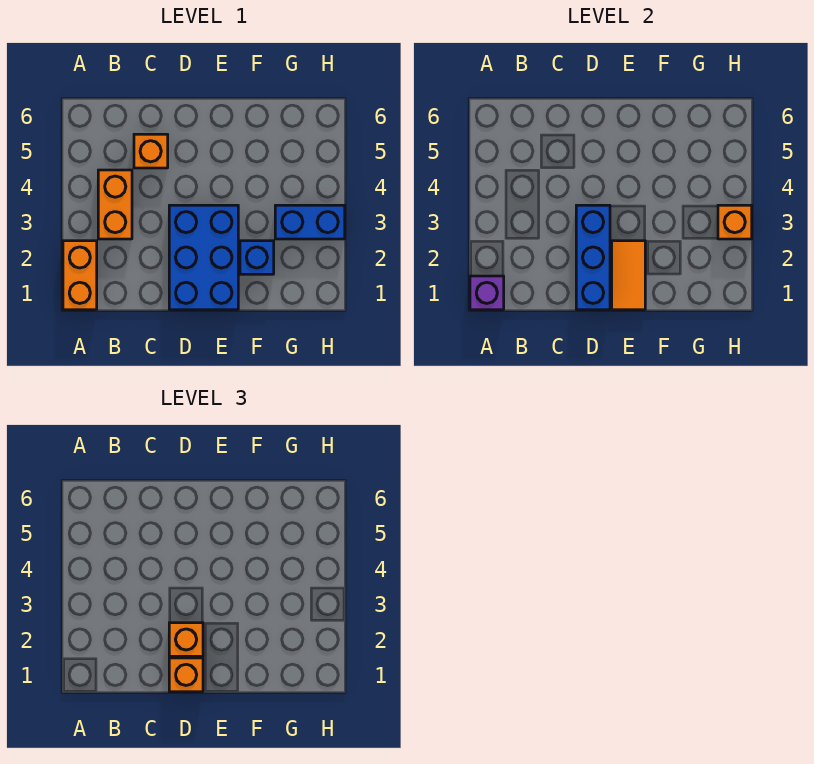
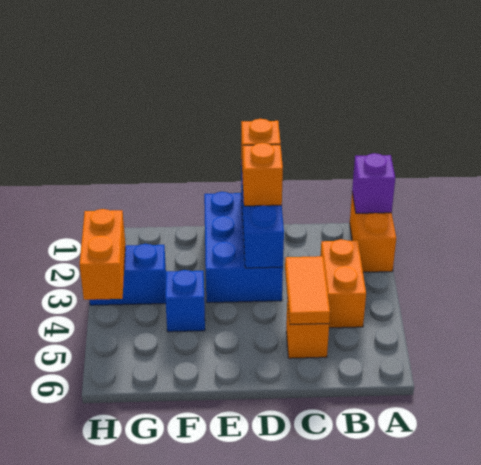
orange 1x2 tile [612,241,645,310] -> orange 1x2 tile moved to [285,256,330,324]
blue 1x1 brick [240,241,274,274] -> blue 1x1 brick moved to [165,270,205,332]
orange 1x1 brick [718,205,752,239] -> orange 1x2 brick [79,209,125,300]

